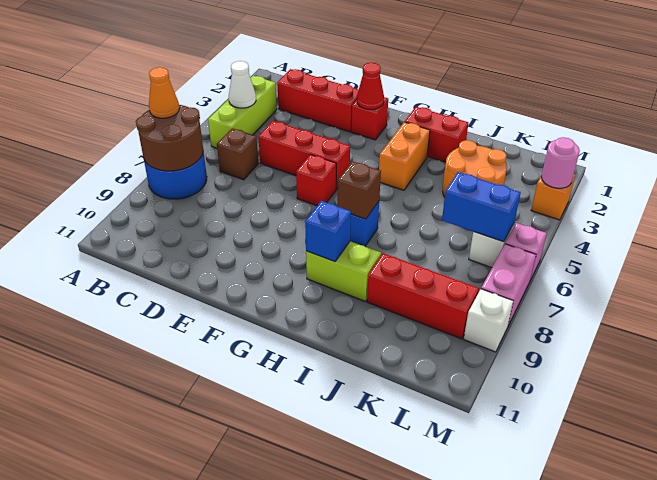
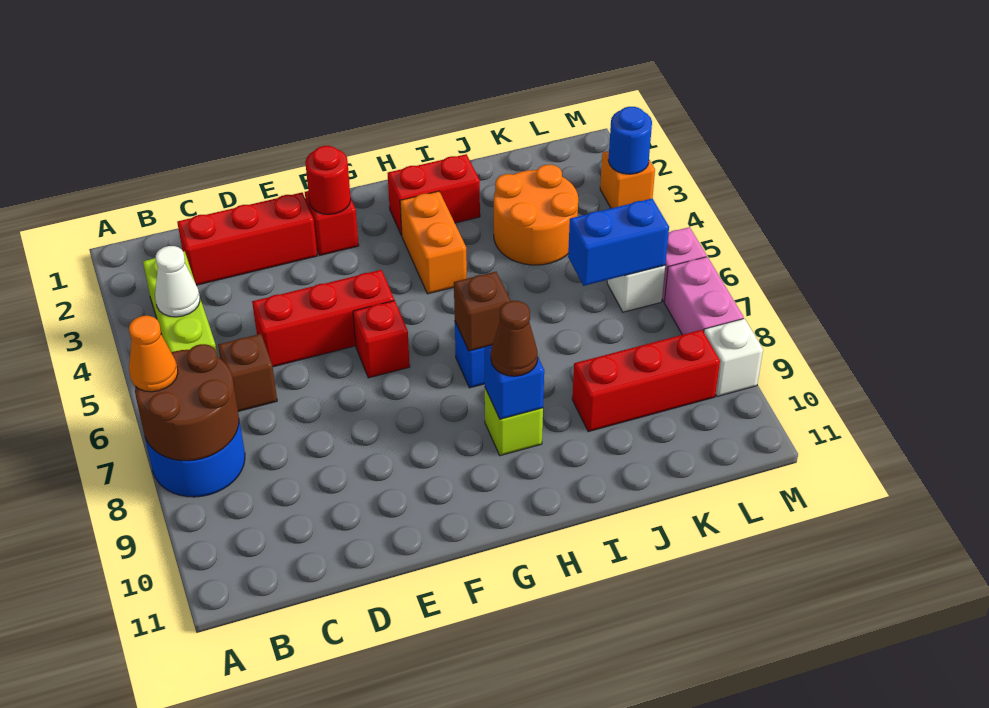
red 1x1 cone [357,62,384,109] -> red 1x1 round brick [305,146,351,214]
lime 1x2 brick [306,241,381,302] -> lime 1x1 brick [485,388,543,456]
none -> brown 1x1 cone [491,301,538,376]
pink 1x1 round brick [541,137,580,188] -> blue 1x1 round brick [608,107,652,174]

